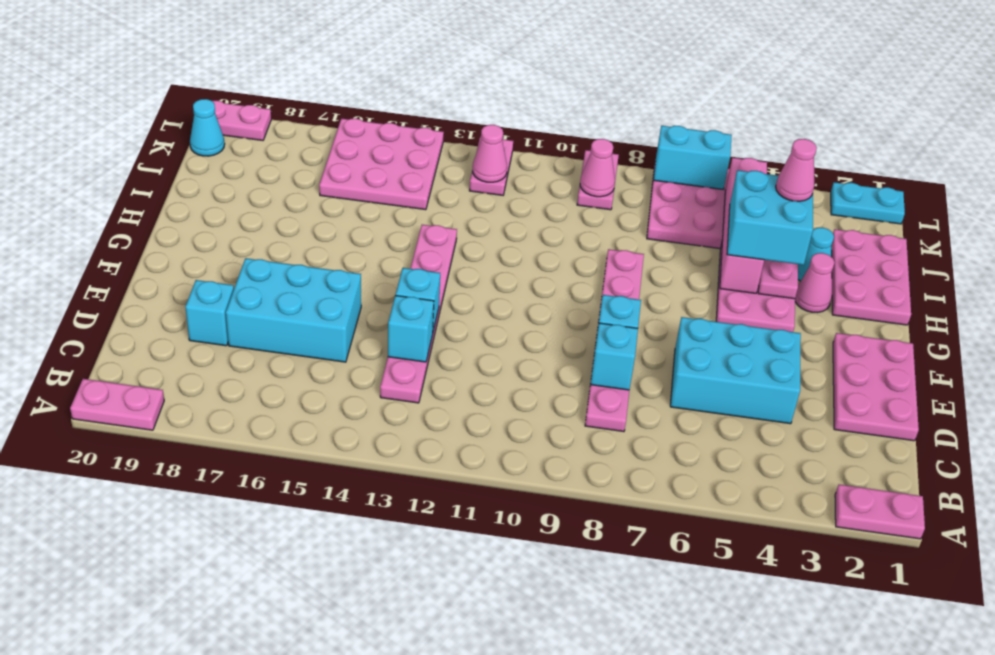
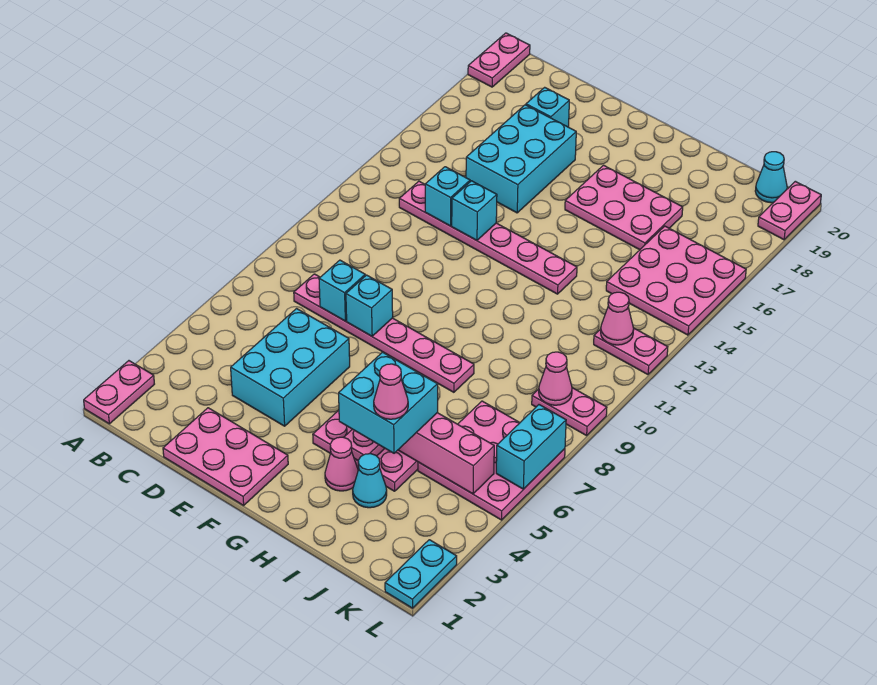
pink 2x3 plate [831,229,911,325] -> pink 2x3 plate moved to [565,165,683,250]

